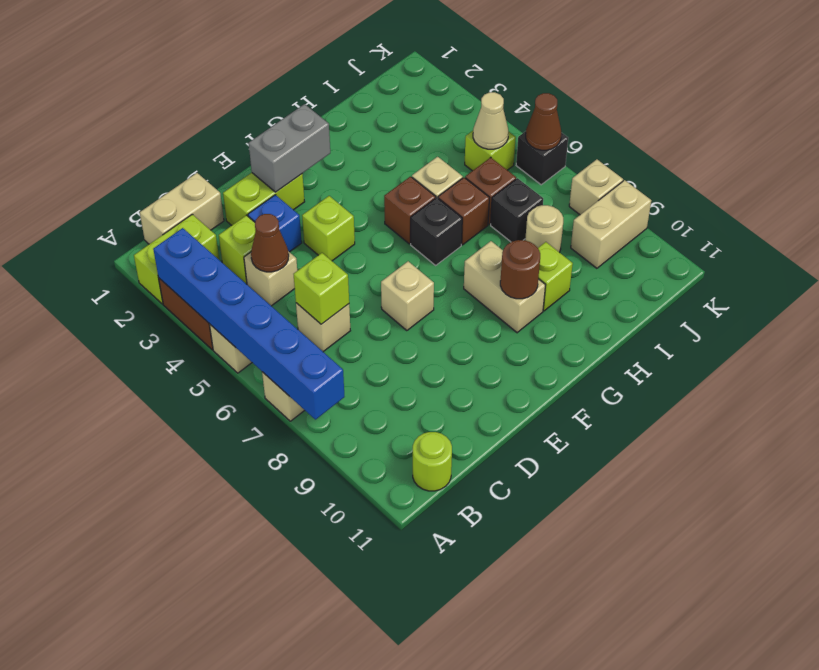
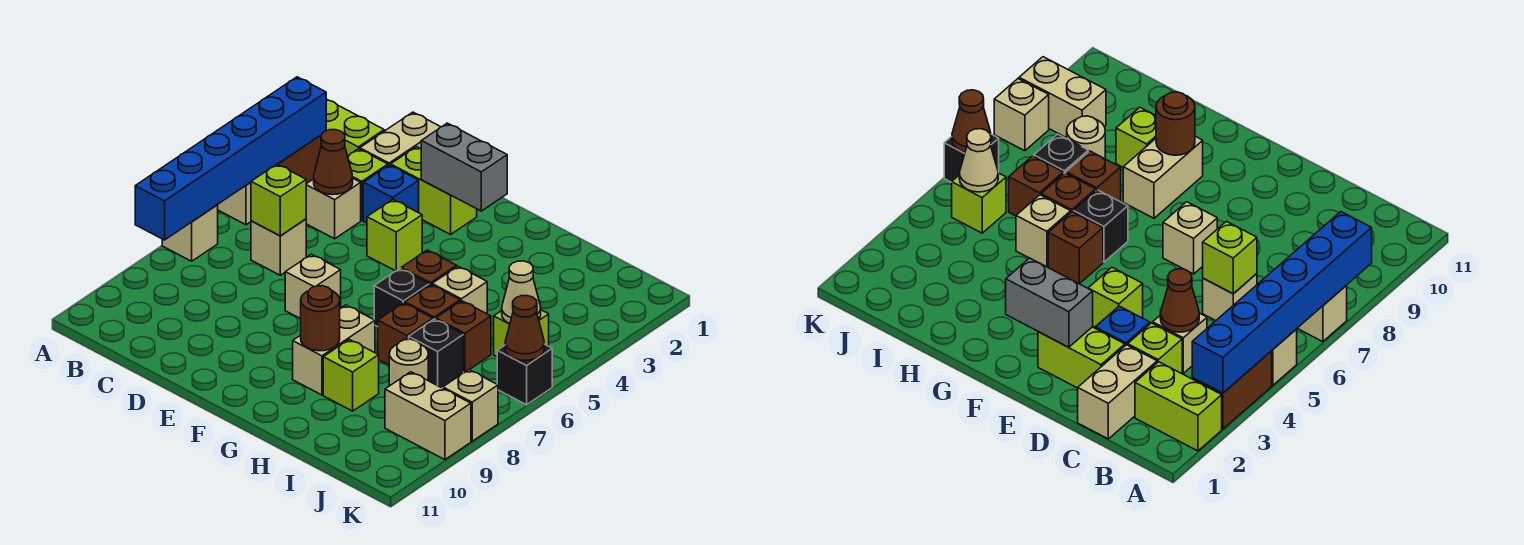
tan 1x2 brick [140,173,224,244] -> tan 1x2 brick turned to [360,112,440,165]
lime 1x1 round brick [413,432,452,491] -> none
none -> brown 1x1 brick [378,303,433,365]

